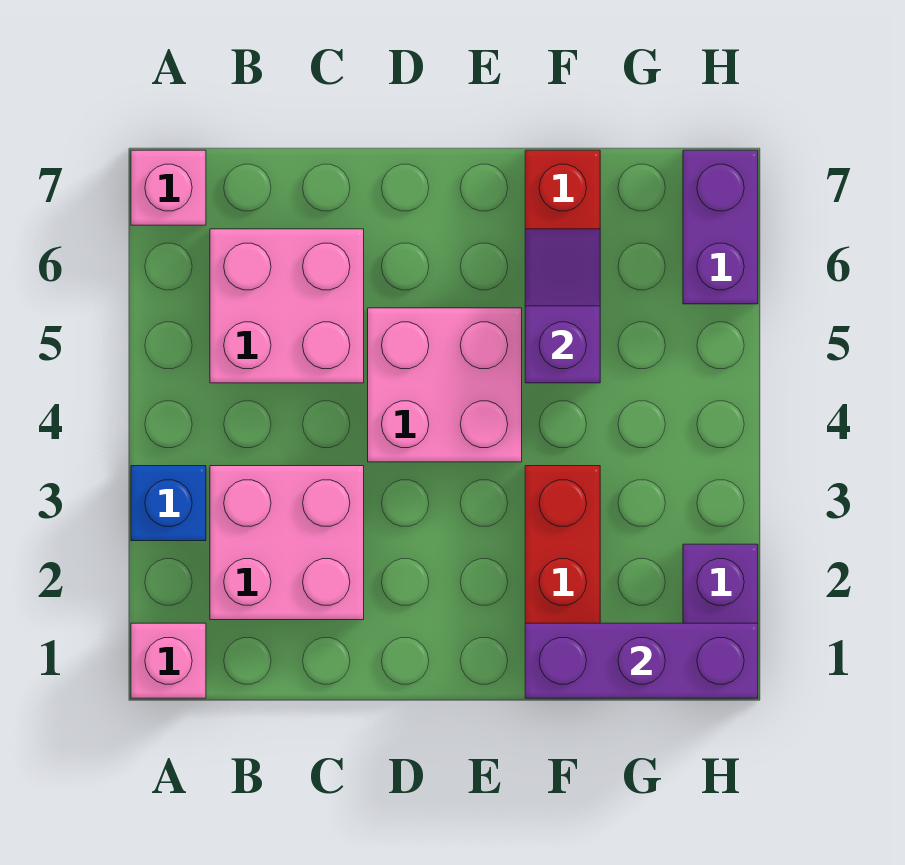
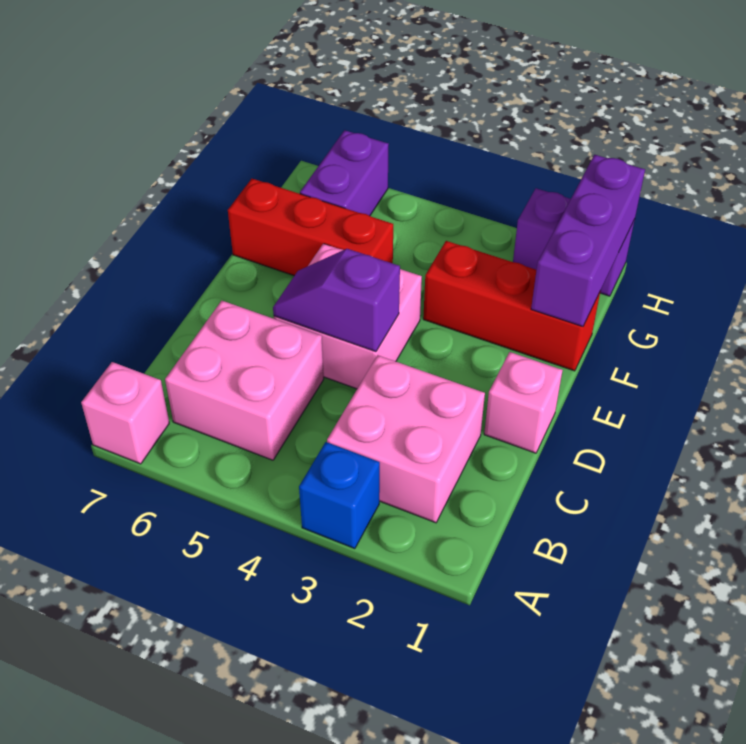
pink 1x1 brick [131,623,206,698] -> pink 1x1 brick moved to [484,352,563,453]
purple 1x2 slope [525,229,600,383] -> purple 1x2 slope moved to [273,249,400,352]
purple 1x2 brick [683,150,758,304] -> purple 1x2 brick turned to [300,130,389,216]

